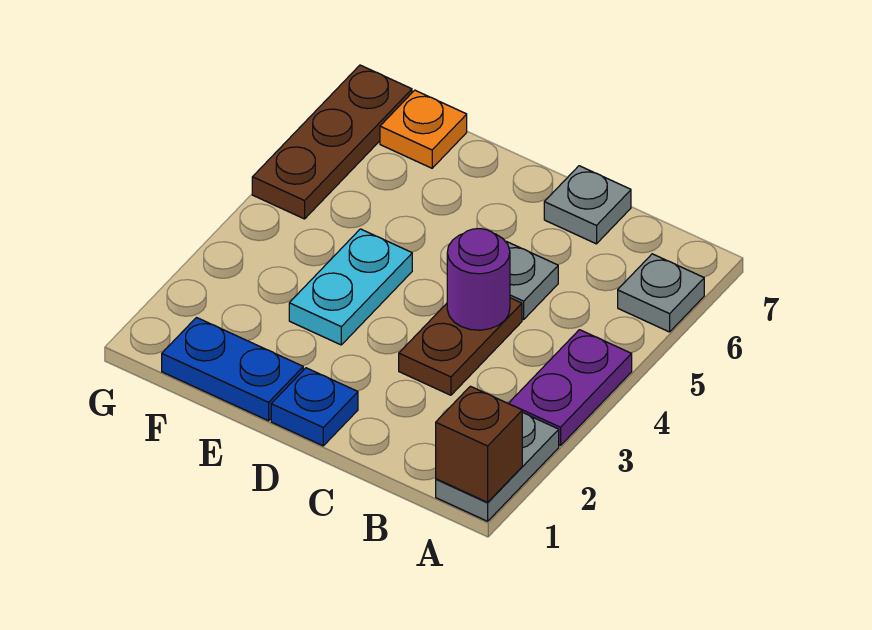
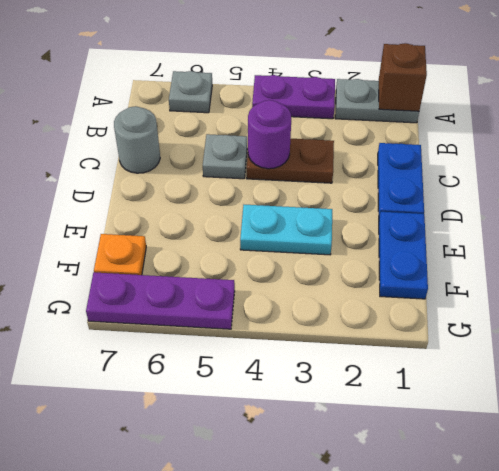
grey 1x1 plate [544,166,631,244] -> grey 1x1 round brick [114,106,160,173]
blue 1x1 plate [271,368,358,446] -> blue 1x2 plate [378,143,424,217]
brown 1x3 plate [252,65,412,219] -> purple 1x3 plate [86,272,235,329]

